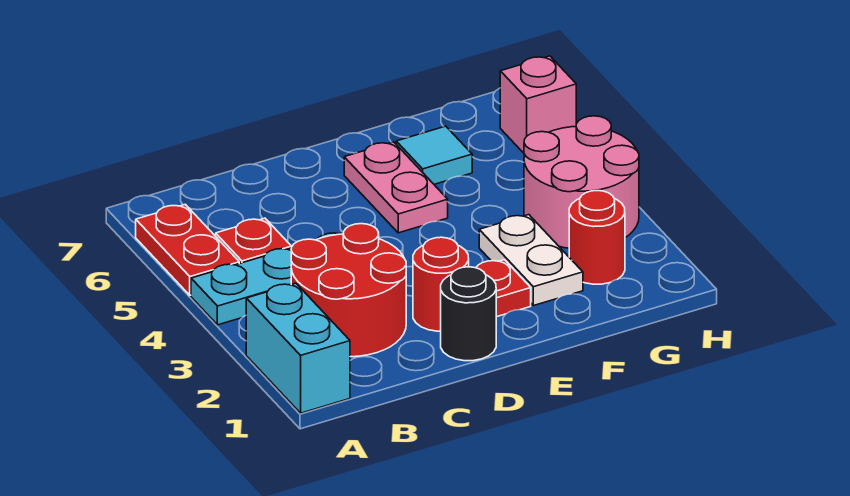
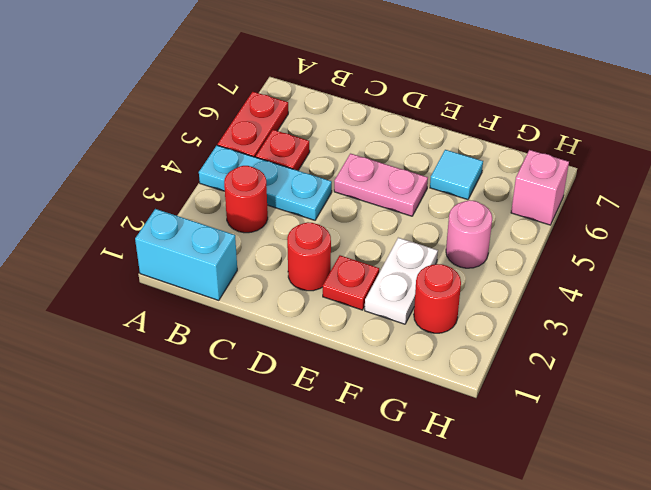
cyan 1x2 brick [246,283,350,413] -> cyan 1x2 brick turned to [135,209,237,300]
red 2x2 round brick [291,224,406,357] -> red 1x1 round brick [224,166,268,233]
black 1x1 round brick [441,267,496,361] -> none
pink 1x2 plate [344,142,448,233] -> pink 1x2 plate turned to [334,154,428,216]
pink 2x2 round brick [524,116,639,248] -> pink 1x1 round brick [446,200,492,268]

